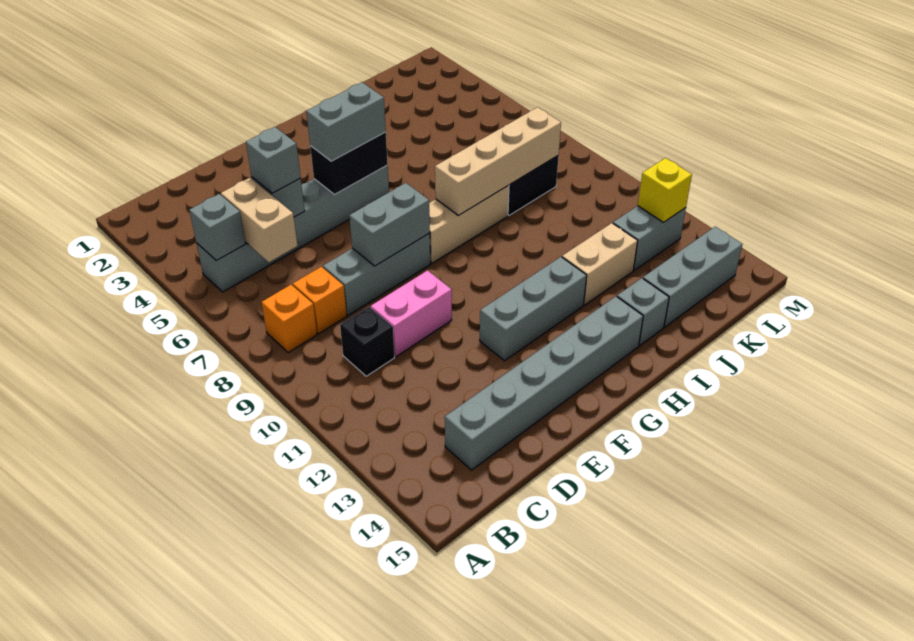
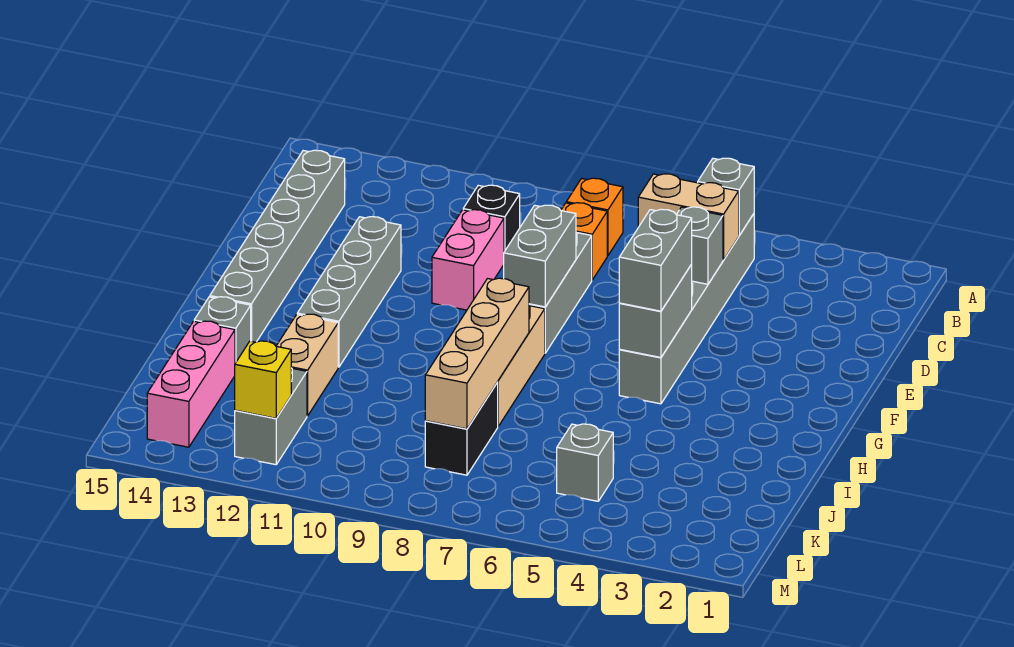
grey 1x1 brick [246,127,301,193] -> grey 1x1 brick moved to [557,424,613,501]
black 1x2 brick [310,132,388,194] -> grey 1x2 brick [619,265,692,357]
grey 1x3 brick [480,257,587,361] -> grey 1x4 brick [297,217,401,367]
grey 1x3 brick [643,227,742,327] -> pink 1x3 brick [147,321,235,447]

